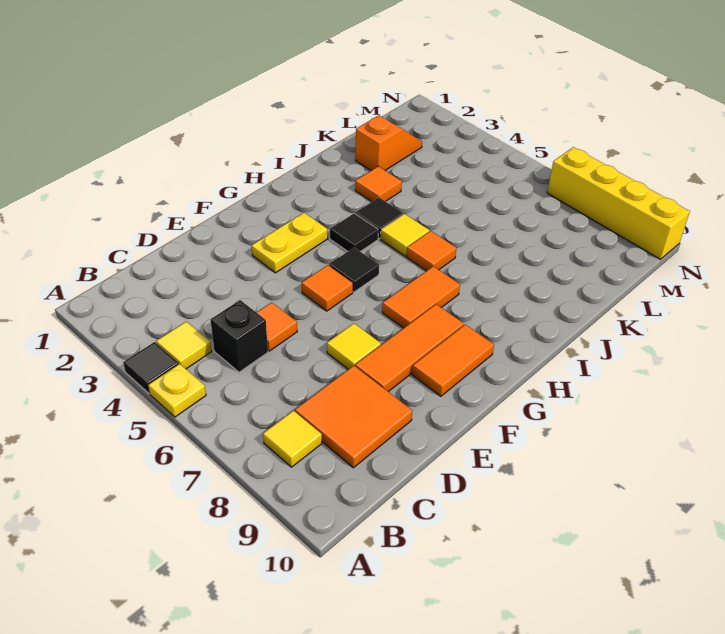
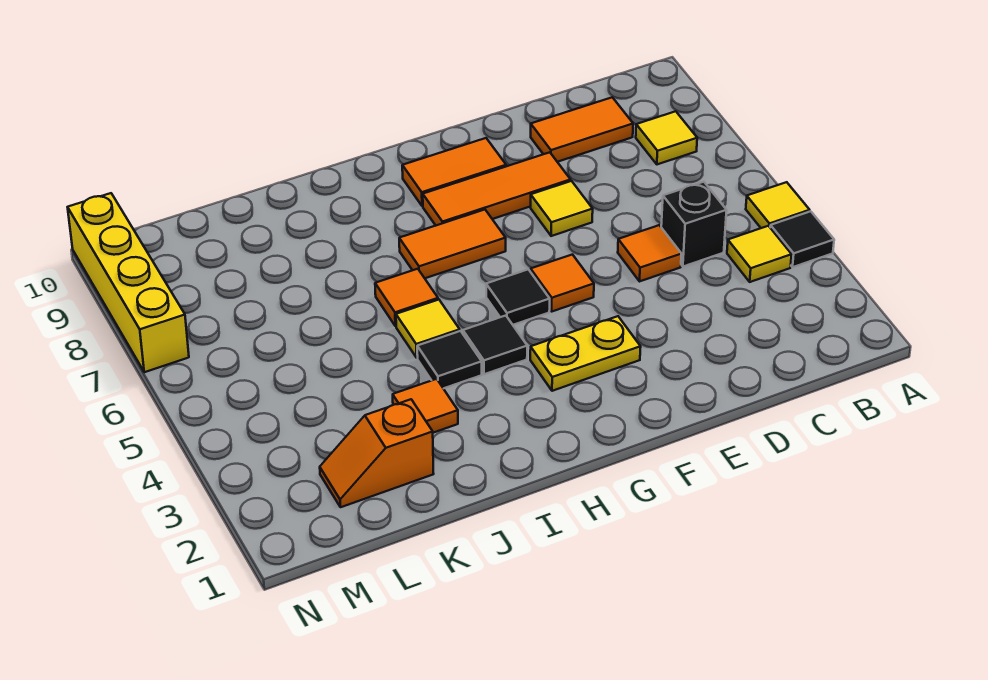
yellow 1x1 plate [148,364,206,417] -> yellow 1x1 tile [746,182,810,228]
orange 2x2 tile [295,366,412,468] -> orange 1x2 tile [531,97,633,162]

